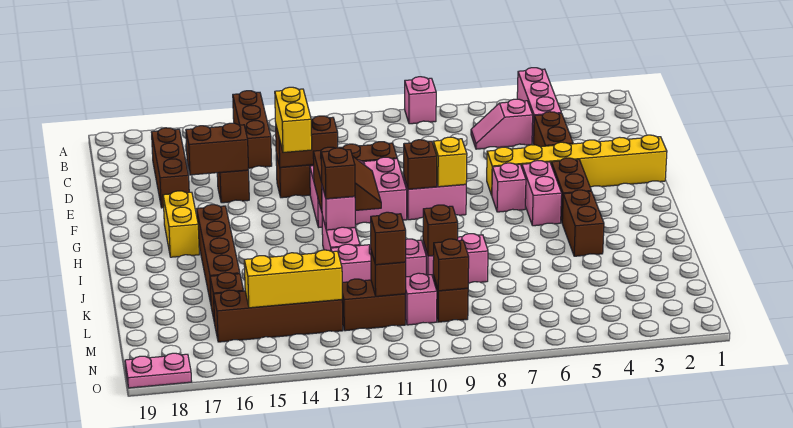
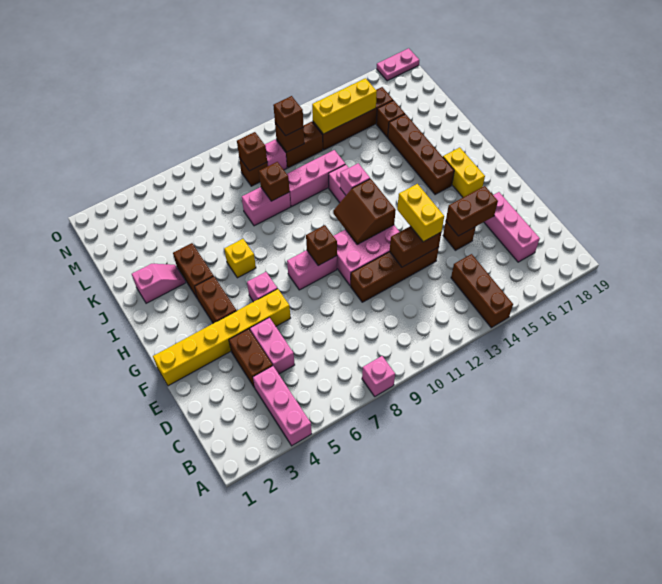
pink 1x2 slope [471,99,533,149] -> pink 1x2 slope moved to [132,264,186,303]
brown 1x3 brick [152,128,189,208] -> pink 1x3 brick [484,192,540,262]
pink 1x2 brick [522,160,562,226] -> pink 1x2 brick moved to [250,317,295,374]
yellow 1x1 brick [433,137,467,187] -> yellow 1x1 brick moved to [224,239,256,278]
brown 1x1 brick [321,148,355,199] -> none

